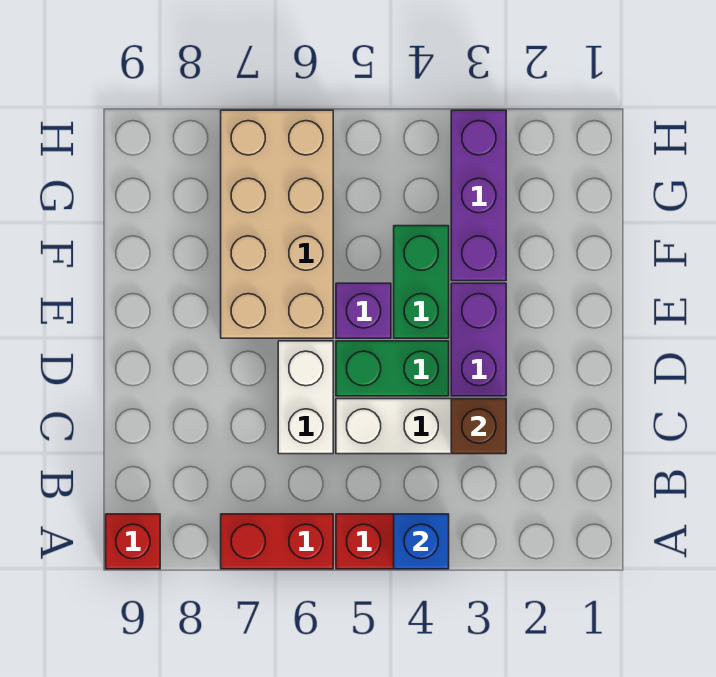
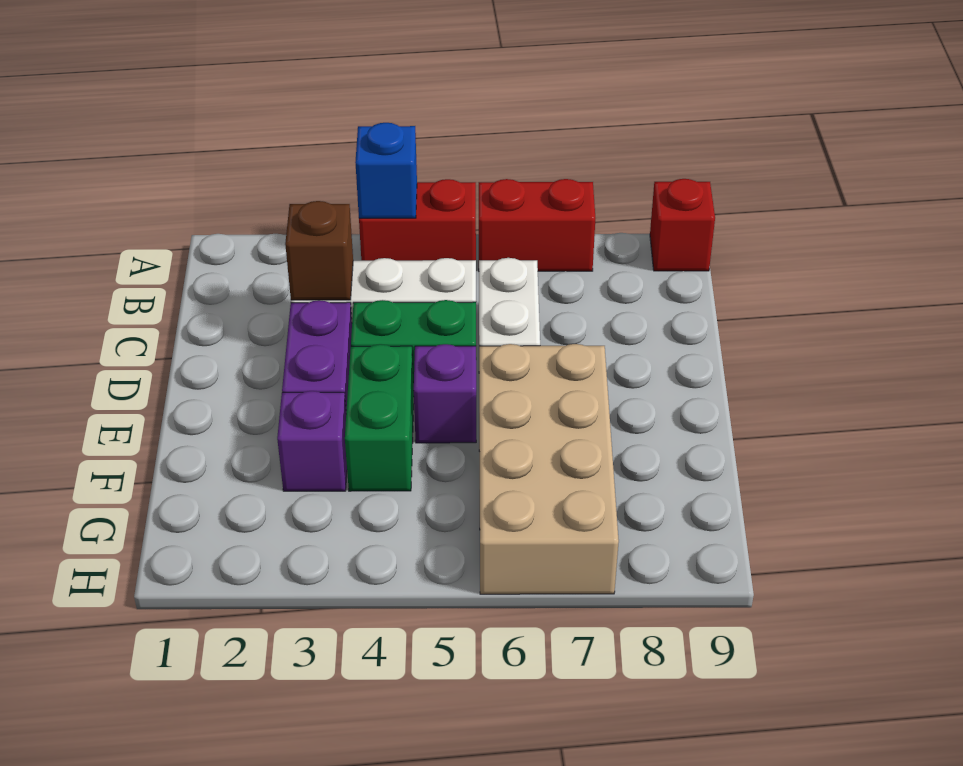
purple 1x3 brick [451,110,506,281] -> purple 1x1 brick [277,391,347,491]

